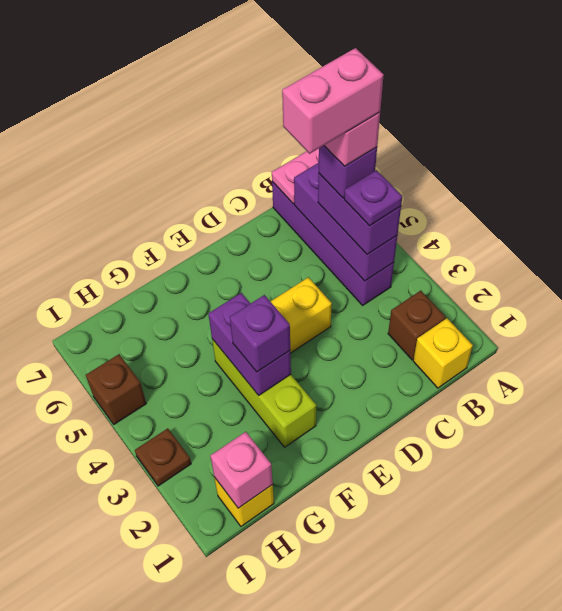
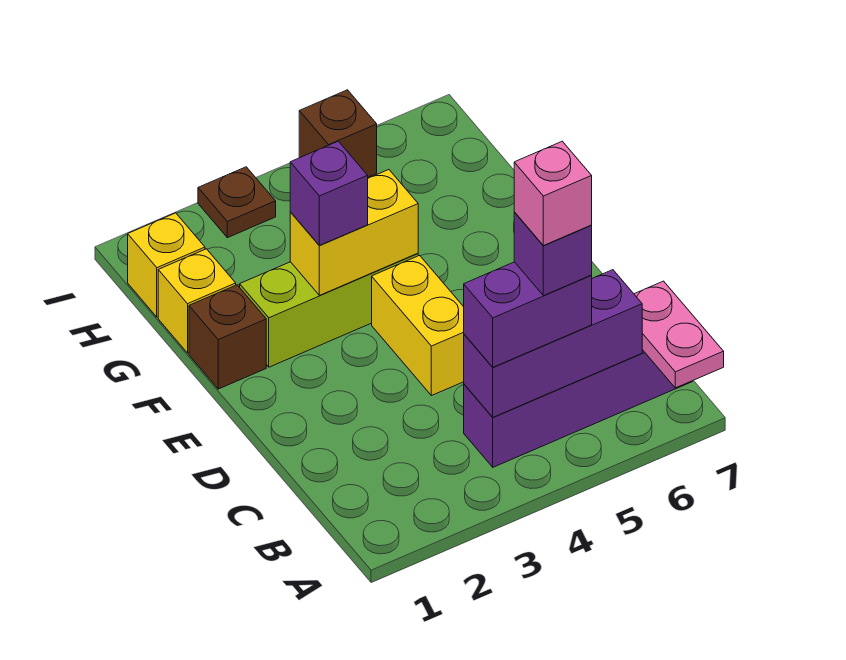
yellow 1x1 brick [413,318,473,388] -> yellow 1x1 brick moved to [158,249,236,353]
brown 1x1 brick [388,291,446,360] -> brown 1x1 brick moved to [189,285,266,389]
purple 1x1 plate [344,170,402,226] -> none
pink 1x2 brick [282,48,384,154] -> none
purple 1x2 brick [208,293,291,395] -> yellow 1x2 brick [290,170,418,295]
pink 1x1 brick [210,432,273,508] -> none

